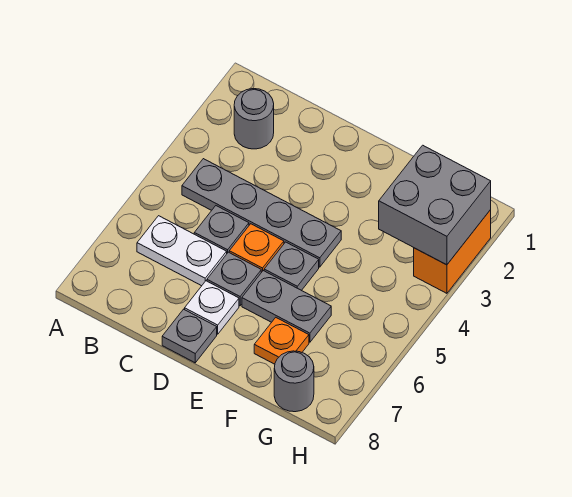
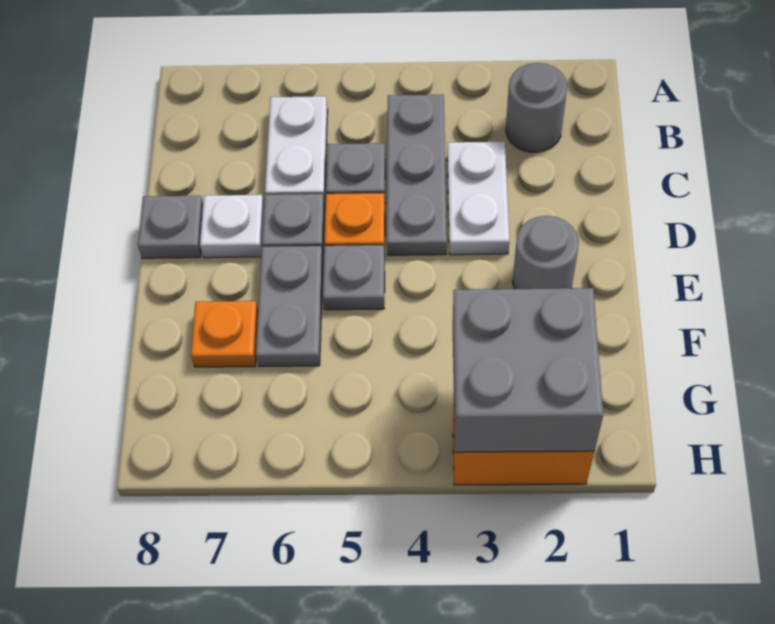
grey 1x4 plate [182,159,341,267] -> grey 1x3 plate [387,95,447,255]
none -> white 1x2 plate [447,142,509,255]
grey 1x1 round brick [274,351,314,412] -> grey 1x1 round brick moved to [513,216,579,289]

